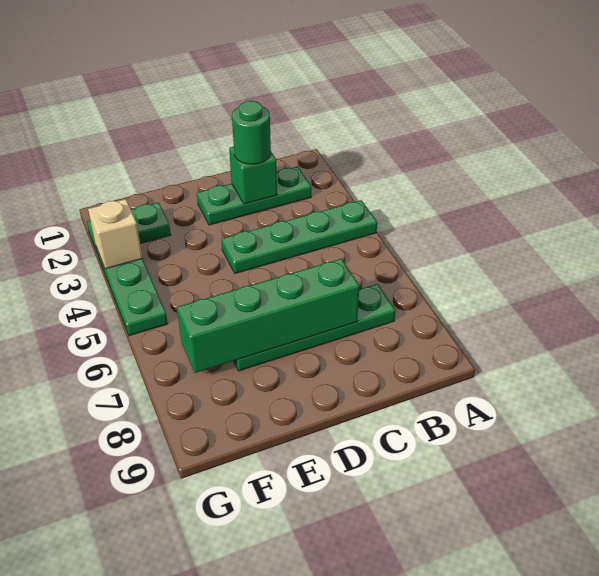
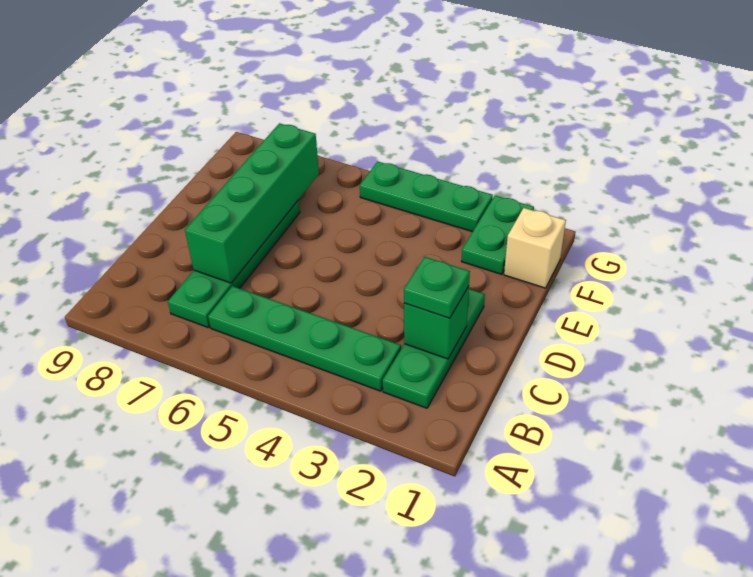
green 1x4 plate [221,200,377,274] -> green 1x4 plate turned to [208,286,401,391]
green 1x1 round brick [232,101,271,164] -> green 1x1 plate [404,257,470,318]
tan 1x1 brick [88,199,143,269] -> tan 1x1 brick moved to [504,208,566,288]

